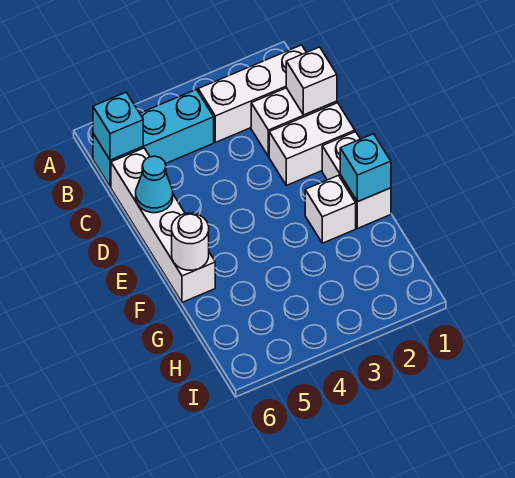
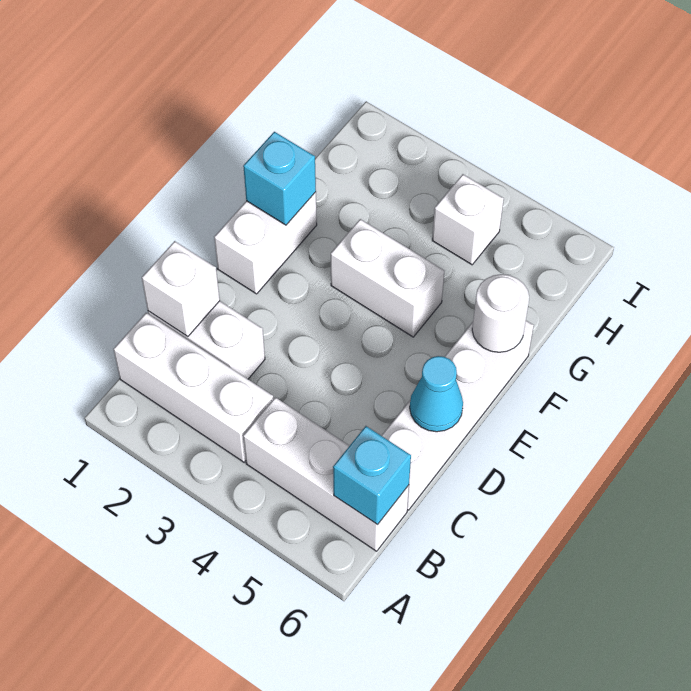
cyan 1x3 brick [93,89,214,187] -> white 1x3 brick [243,397,409,551]
white 1x2 brick [269,103,355,185] -> white 1x2 brick moved to [331,219,444,337]
white 1x1 brick [305,175,356,243] -> white 1x1 brick moved to [432,174,504,265]

